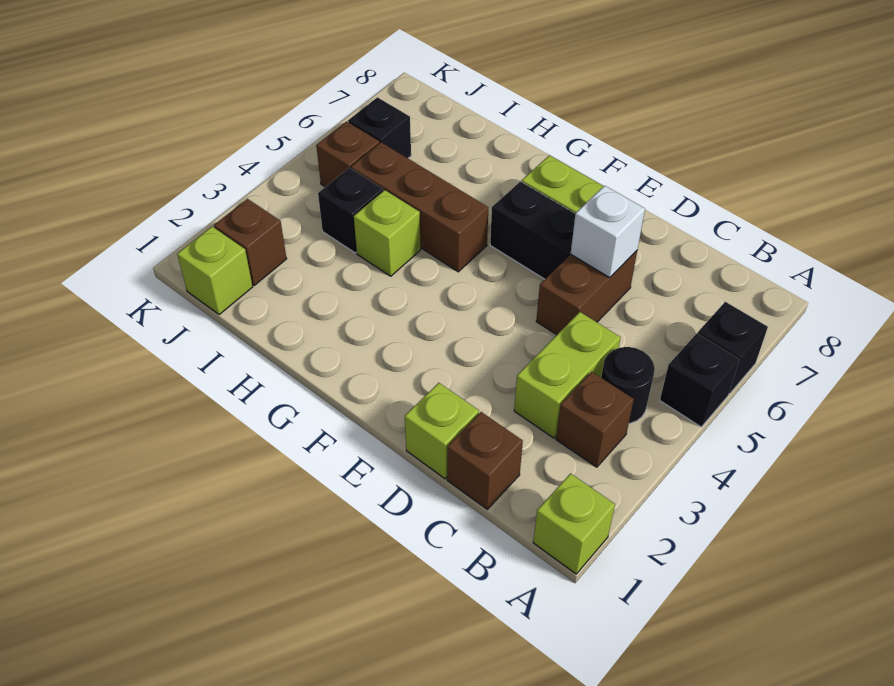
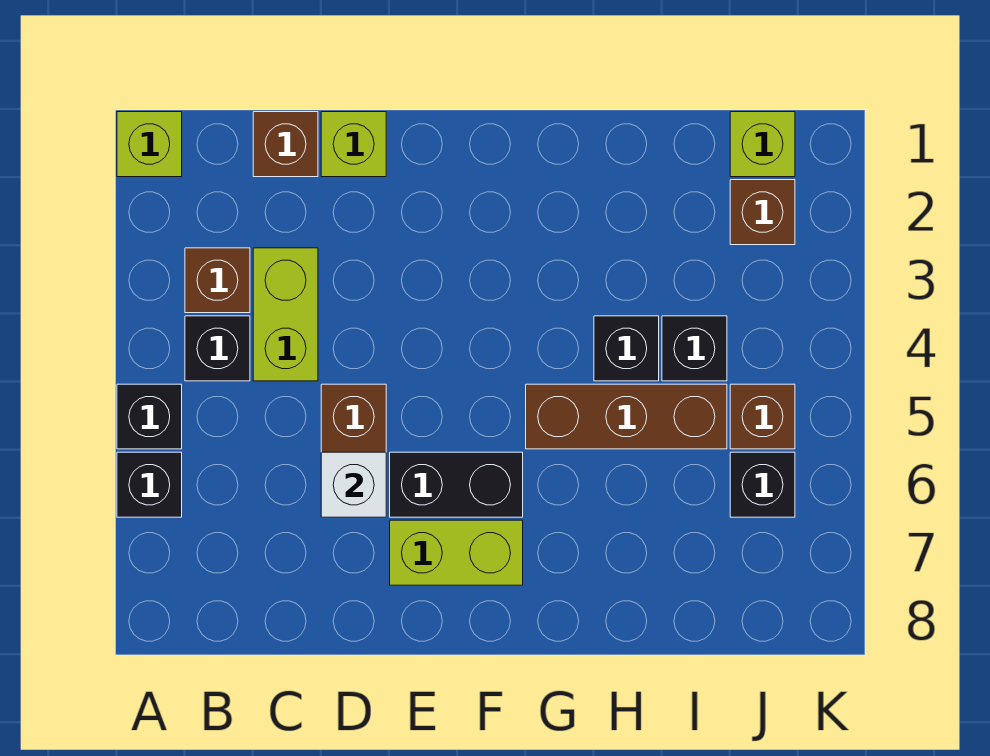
black 1x1 round brick [601,347,655,423] -> black 1x1 brick [185,316,250,381]
lime 1x1 brick [354,190,421,276] -> black 1x1 brick [594,316,659,381]

